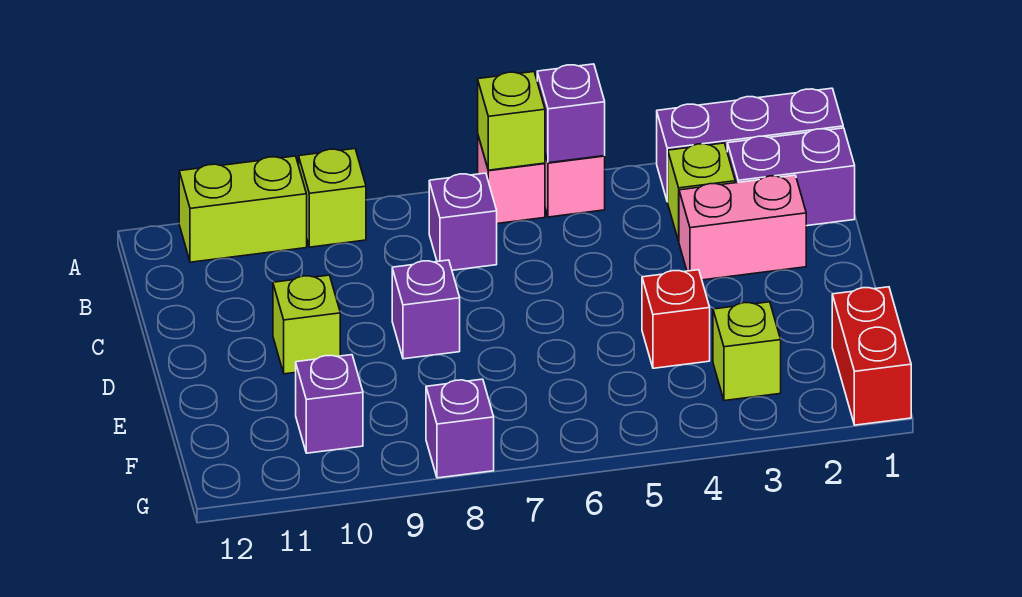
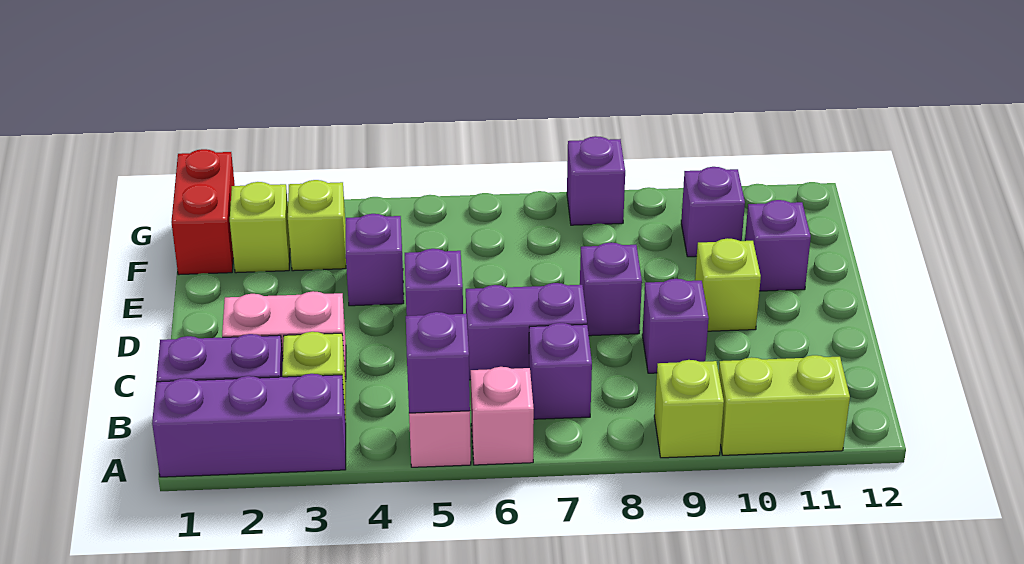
lime 1x1 brick [478,72,545,170] -> lime 1x1 brick moved to [230,182,290,273]
none -> purple 1x2 brick [466,283,587,380]
none -> purple 1x1 brick [642,279,709,373]
none -> purple 1x1 brick [405,249,463,316]
red 1x1 brick [642,270,710,368] -> purple 1x1 brick [346,214,404,306]
none -> purple 1x1 brick [745,200,811,291]

